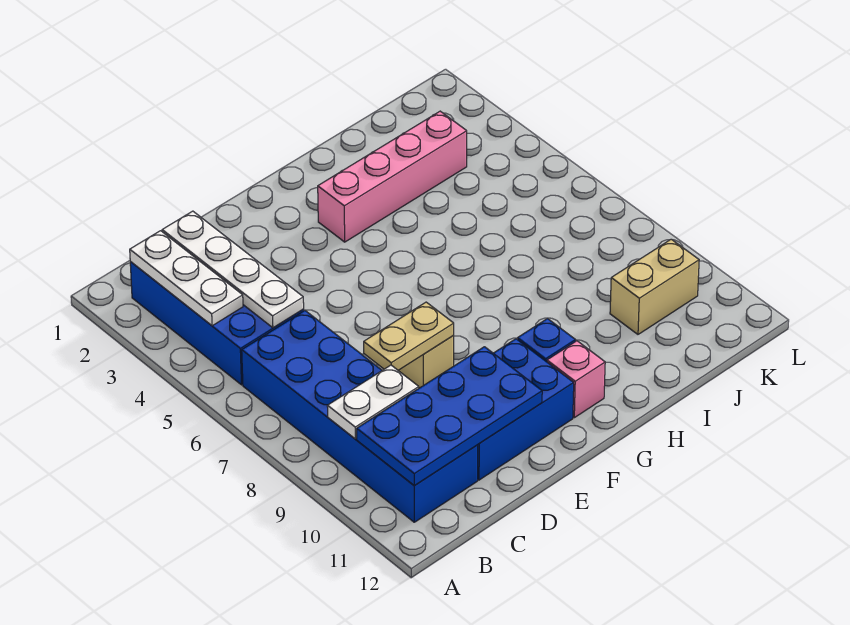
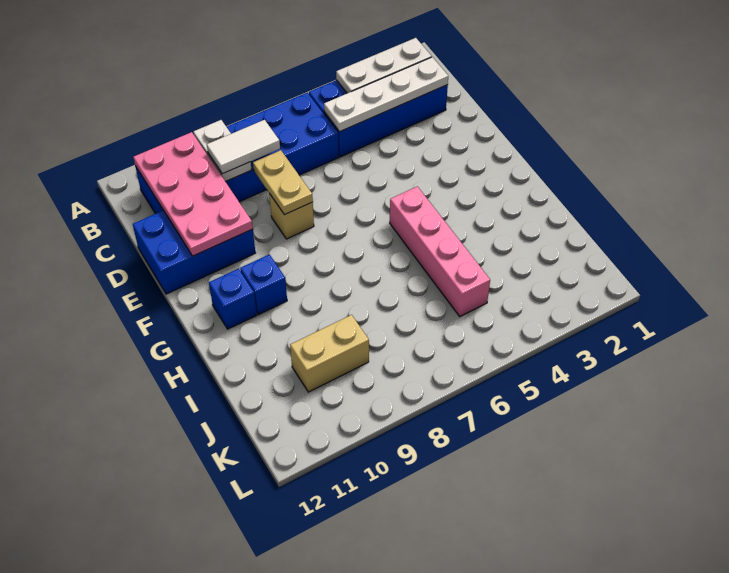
blue 2x4 plate [357,347,542,486] -> pink 2x4 plate [134,132,253,256]
none -> white 1x2 tile [207,120,280,174]
blue 2x3 brick [478,339,574,480] -> blue 2x3 brick turned to [133,210,255,294]
pink 1x4 brick [318,111,467,242] -> pink 1x4 brick moved to [390,186,490,316]
pink 1x1 brick [547,341,605,418] -> blue 1x1 brick [209,269,257,329]
tan 1x2 brick [610,239,699,334] -> tan 1x2 brick turned to [290,315,369,392]

